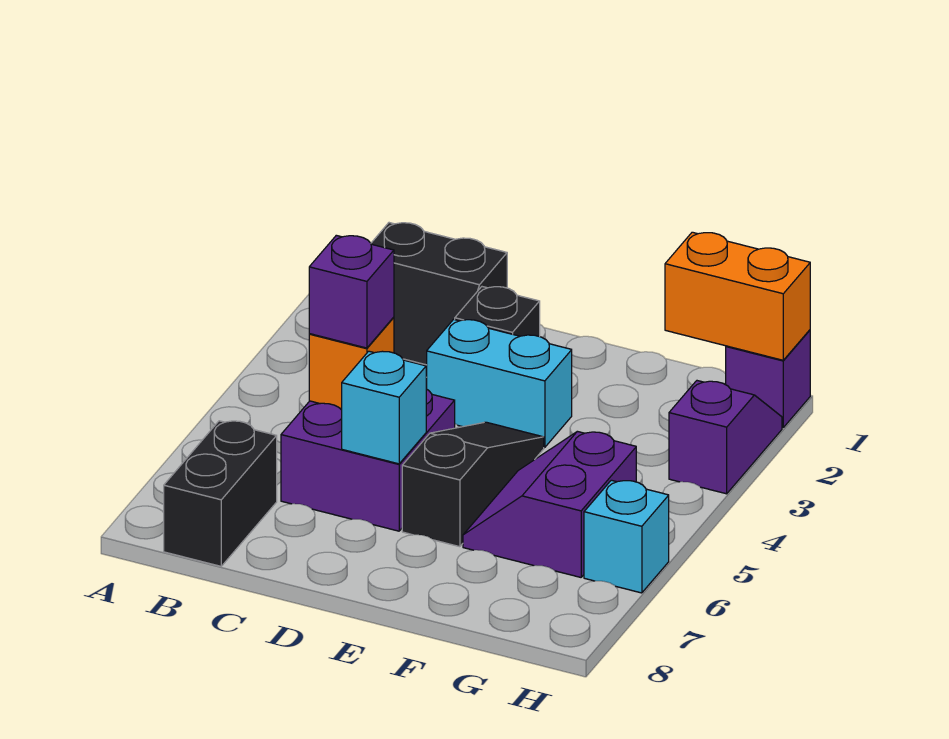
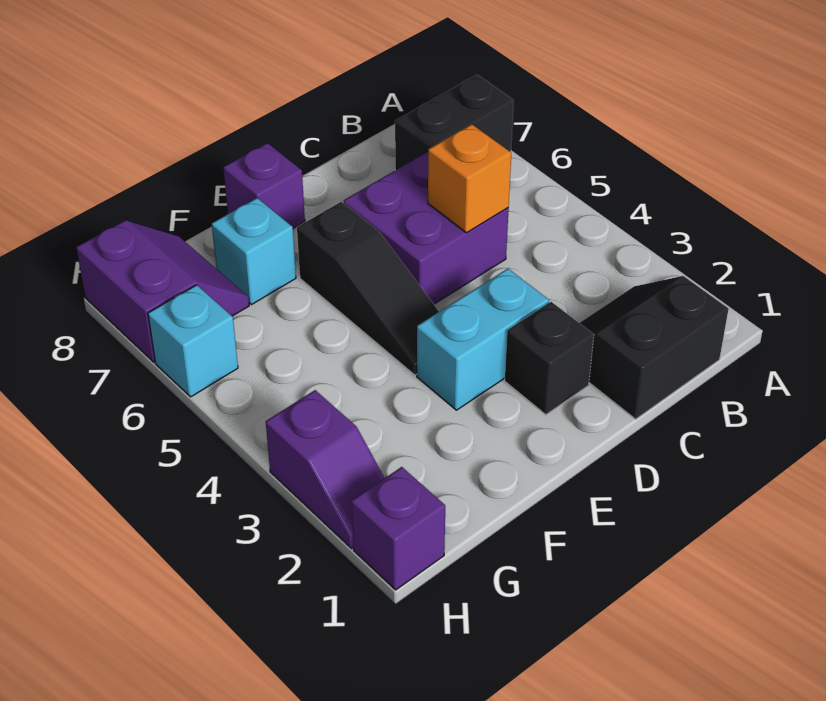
black 1x2 brick [164,421,277,566] -> black 1x2 brick turned to [395,75,514,170]
purple 1x1 brick [309,235,394,348] -> purple 1x1 brick moved to [223,143,305,228]
cyan 1x1 brick [342,351,426,464] -> cyan 1x1 brick moved to [212,198,296,304]
purple 2x2 slope [463,431,636,577] -> purple 2x2 slope moved to [76,220,249,362]
orange 1x2 brick [665,232,810,360] -> none

